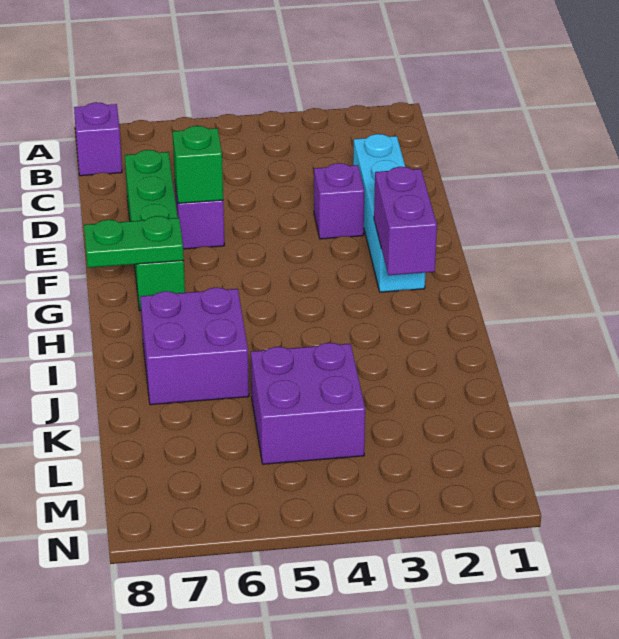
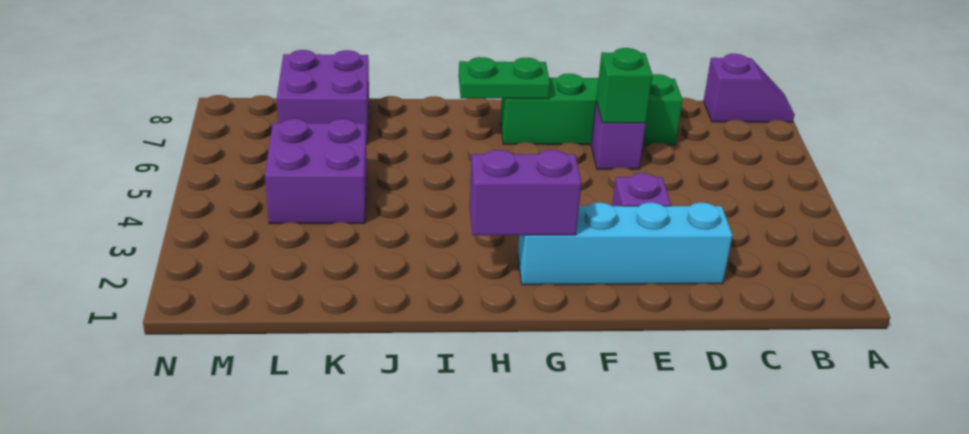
green 1x2 plate [84,216,184,268] -> green 1x2 plate turned to [459,57,550,99]
purple 2x2 brick [140,287,249,405] -> purple 2x2 brick moved to [277,50,369,144]

